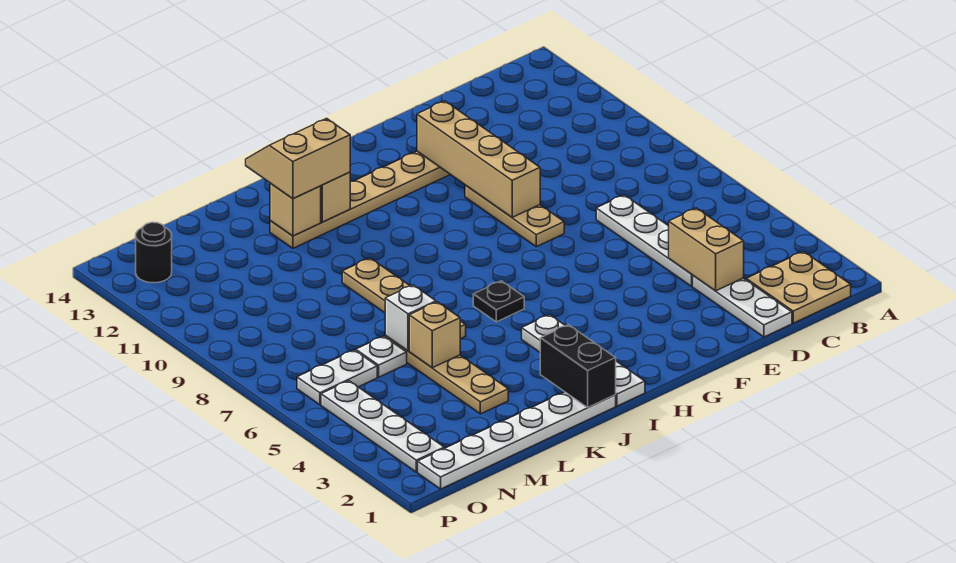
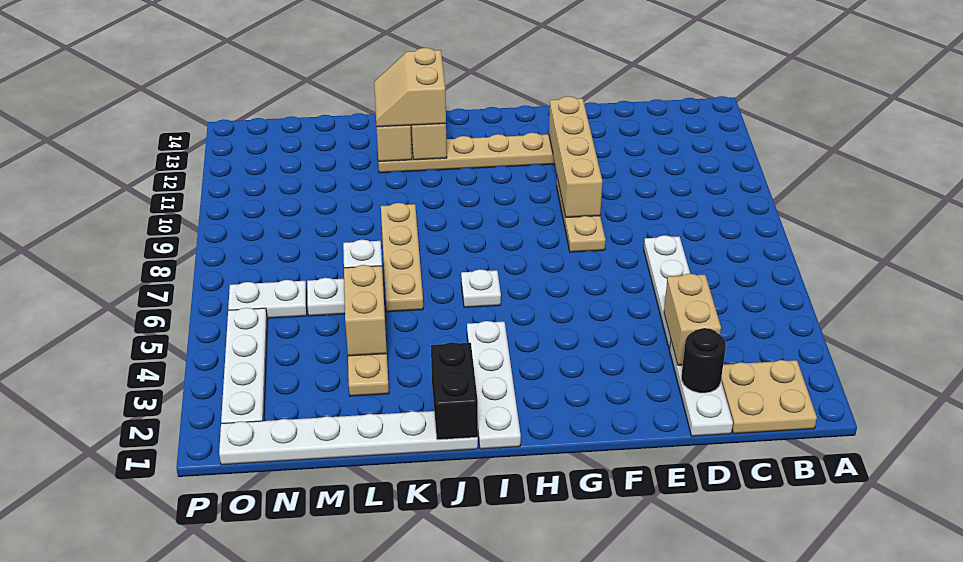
black 1x1 plate [473,281,524,322] -> white 1x1 plate [461,269,501,307]
tan 2x2 slope [246,118,350,199] -> tan 2x2 slope turned to [374,48,446,127]
tan 1x1 brick [409,302,460,368] -> tan 1x2 brick [344,265,387,356]
black 1x1 round brick [136,222,172,283] -> black 1x1 round brick moved to [681,328,726,393]

